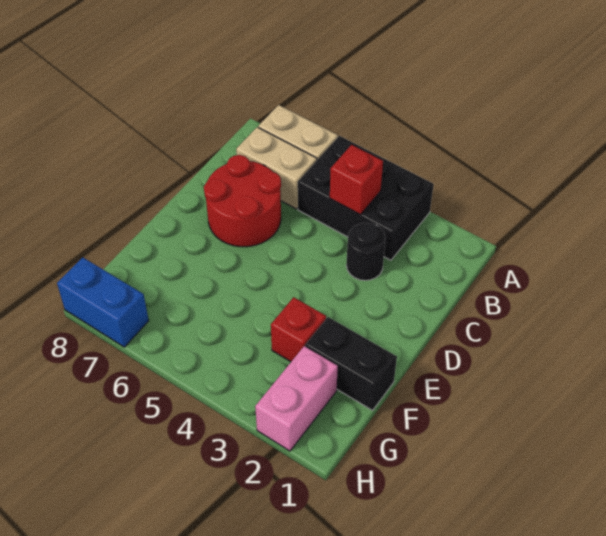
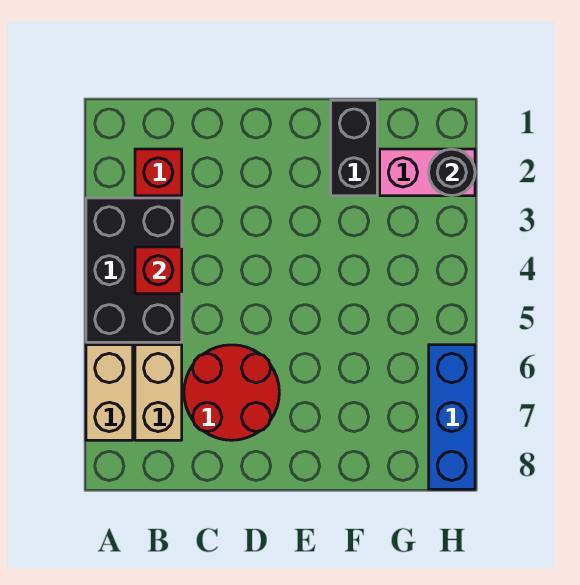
black 1x1 round brick [346,223,386,280] -> black 1x1 round brick moved to [429,149,475,196]
red 1x1 brick [271,297,326,362] -> red 1x1 brick moved to [135,149,182,196]
blue 1x2 brick [57,257,149,347] -> blue 1x3 brick [429,345,475,489]

